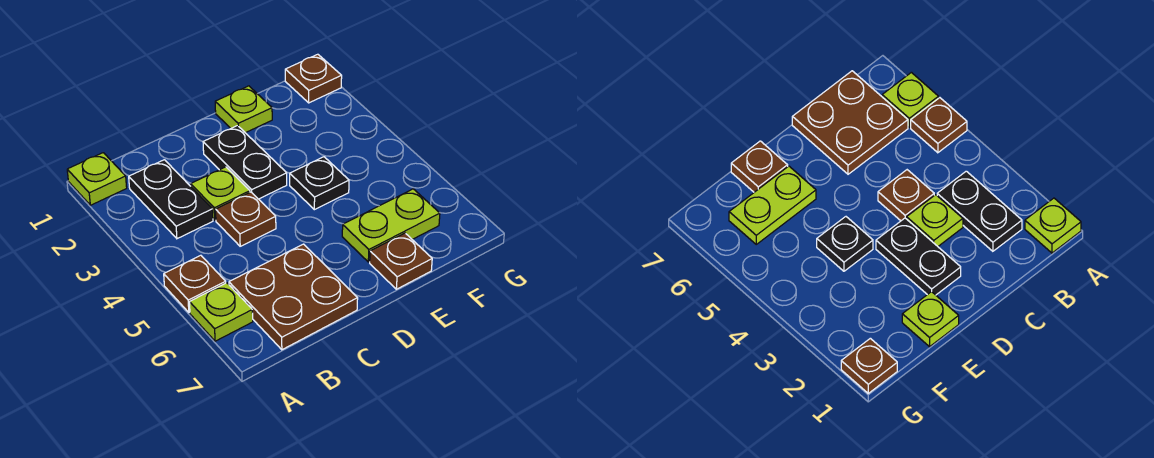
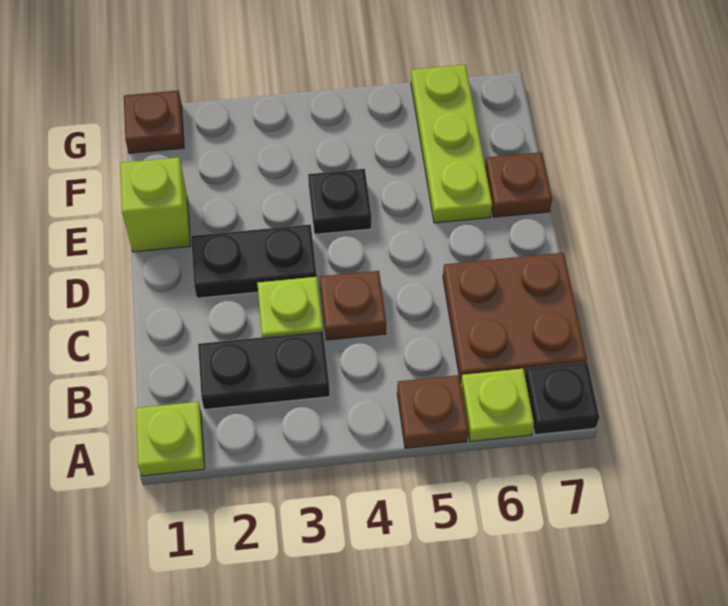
none -> black 1x1 plate [525,362,599,435]
lime 1x1 plate [215,86,272,133] -> lime 1x1 brick [120,157,190,252]
lime 1x2 plate [342,189,440,262] -> lime 1x3 plate [411,65,492,223]

